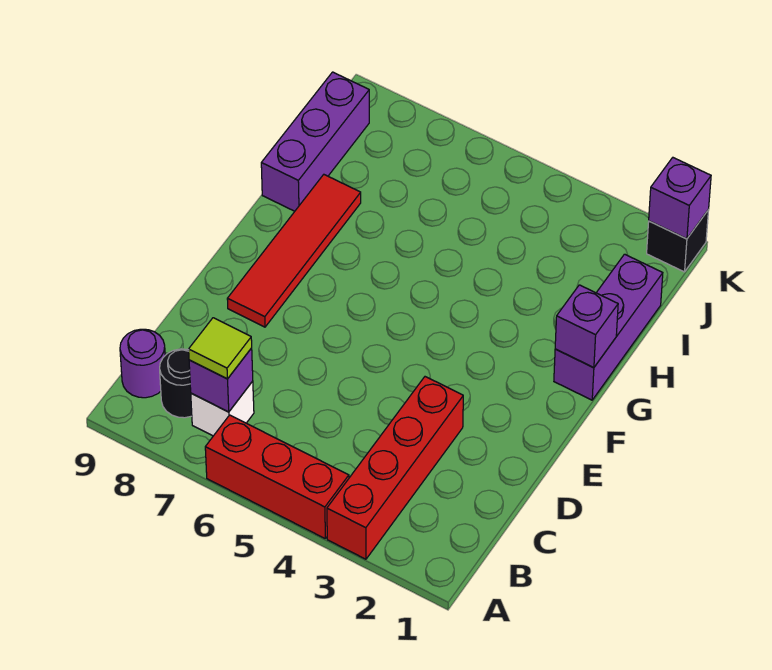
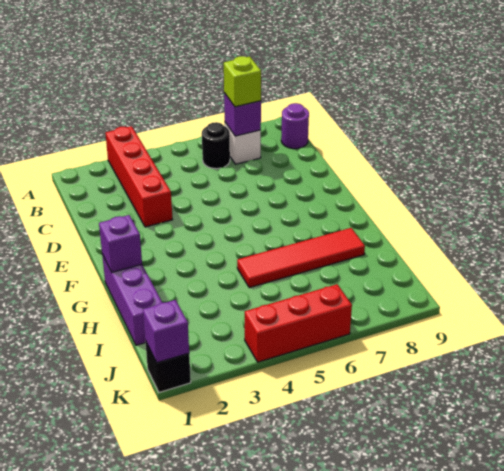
red 1x3 brick [205,415,349,538] -> red 1x3 brick moved to [245,284,352,362]
lime 1x1 tile [189,318,252,379] -> lime 1x1 brick [224,56,261,107]
black 1x1 round brick [160,349,192,418] -> black 1x1 round brick moved to [202,122,230,169]
red 1x4 tile [227,175,361,327] -> red 1x4 tile turned to [237,228,365,288]
purple 1x3 brick [261,72,369,211] -> none

